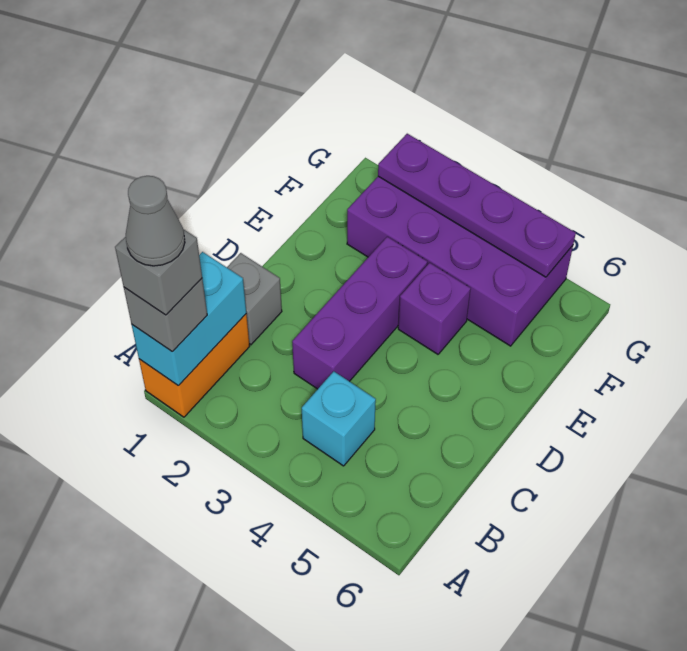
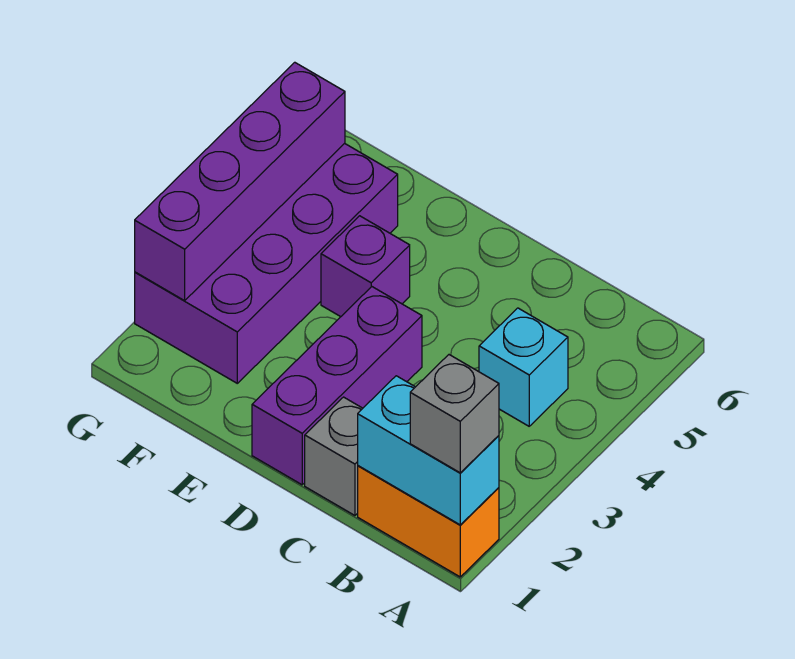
grey 1x1 brick [115,229,202,315] -> none
grey 1x1 cone [126,176,185,266] -> none
purple 1x3 brick [292,237,427,389] -> purple 1x3 brick turned to [252,287,422,485]
purple 1x4 plate [378,134,576,277] -> purple 1x4 brick [135,62,345,301]

